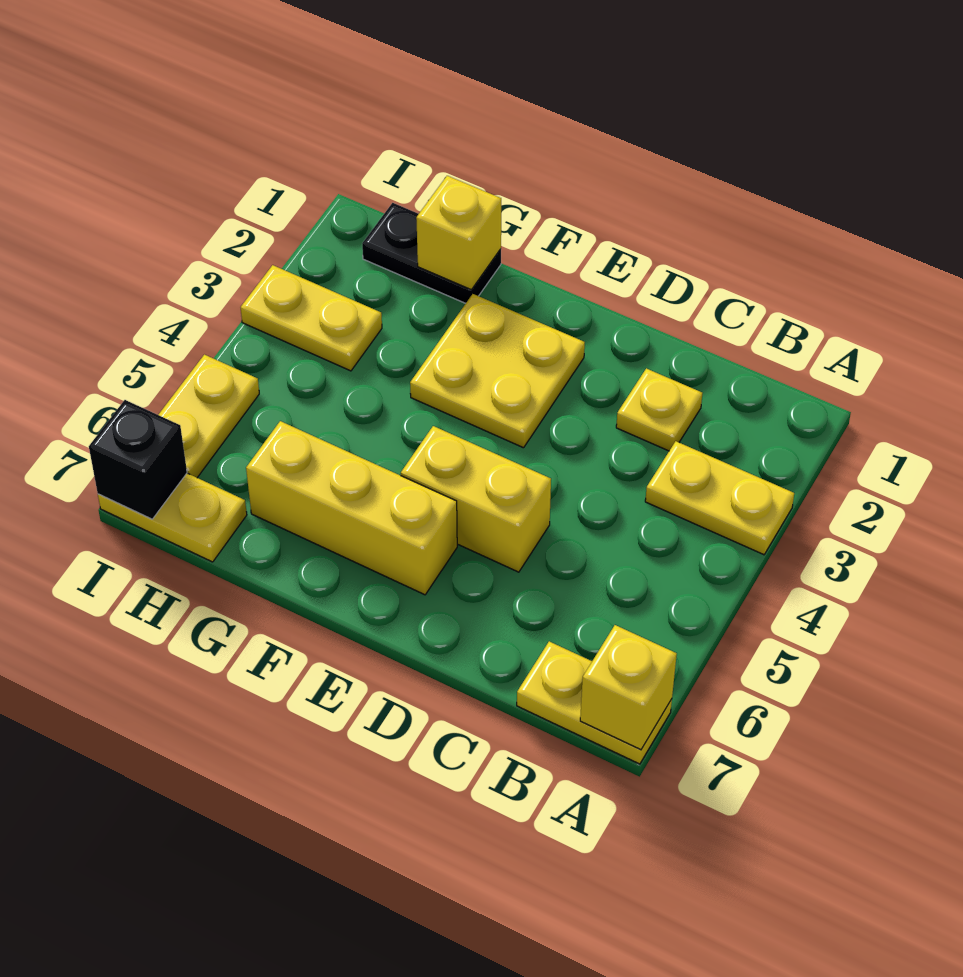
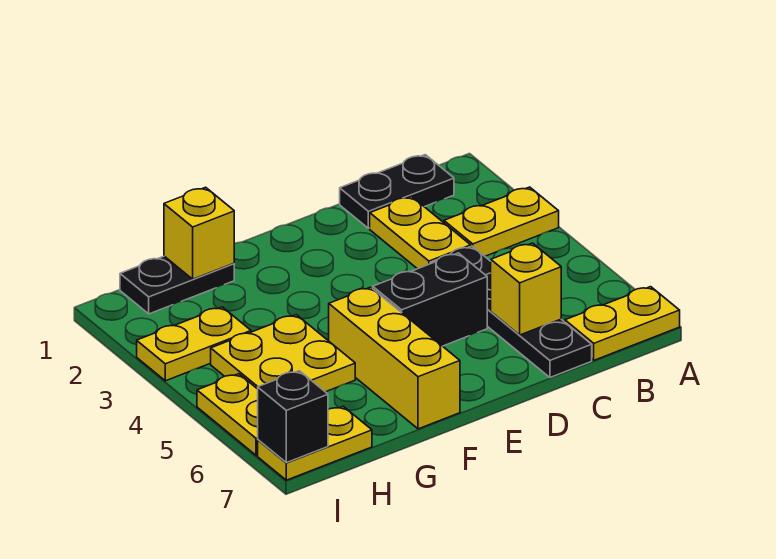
yellow 1x1 brick [580,625,677,750] -> yellow 1x1 brick moved to [491,243,561,335]
none -> black 1x2 plate [340,155,454,228]
yellow 1x1 plate [616,368,702,451] -> yellow 1x2 plate [370,197,471,269]
none -> black 1x4 plate [430,246,592,377]
yellow 1x2 brick [401,426,551,572] -> black 1x2 brick [373,253,487,346]
yellow 2x2 plate [410,294,585,448] -> yellow 2x2 plate moved to [211,315,355,392]
yellow 1x3 brick [246,421,457,595] -> yellow 1x3 brick turned to [329,287,460,429]

